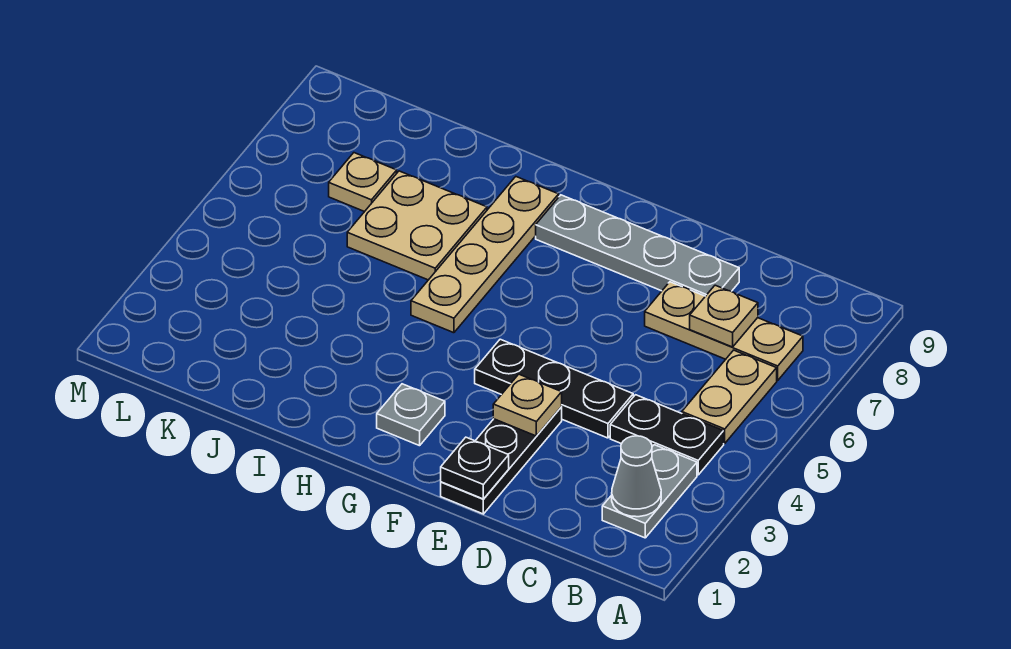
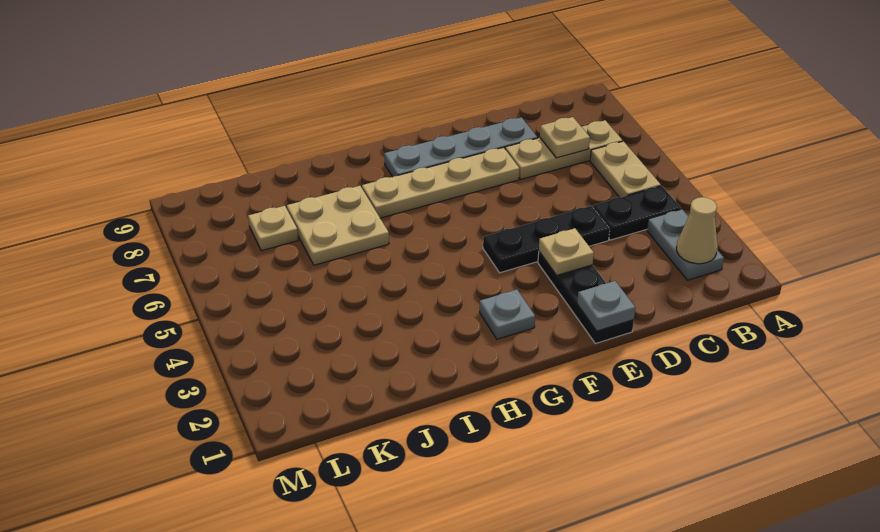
grey 1x1 cone [612,436,661,517] -> tan 1x1 cone [677,197,718,264]
black 1x1 plate [441,437,509,499] -> grey 1x1 plate [577,281,635,331]
tan 1x4 plate [411,177,559,333] -> tan 1x4 plate turned to [362,147,519,218]

